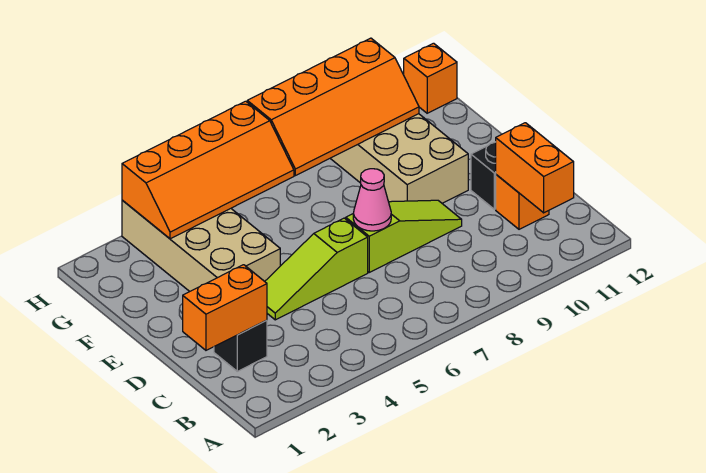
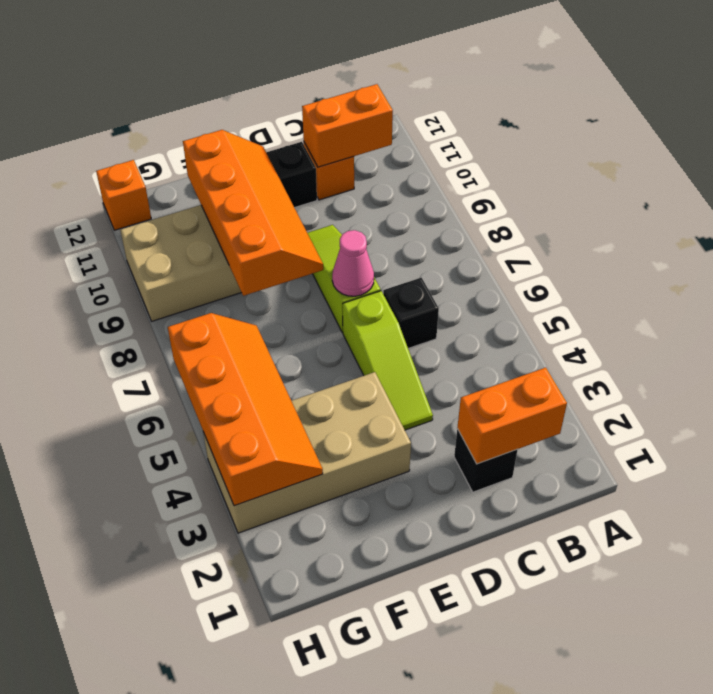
orange 1x2 brick [183,265,267,350] -> orange 1x2 brick turned to [457,368,567,464]
none -> black 1x1 brick [383,278,439,348]
orange 2x4 slope [247,38,419,176] -> orange 2x4 slope moved to [183,130,323,296]

